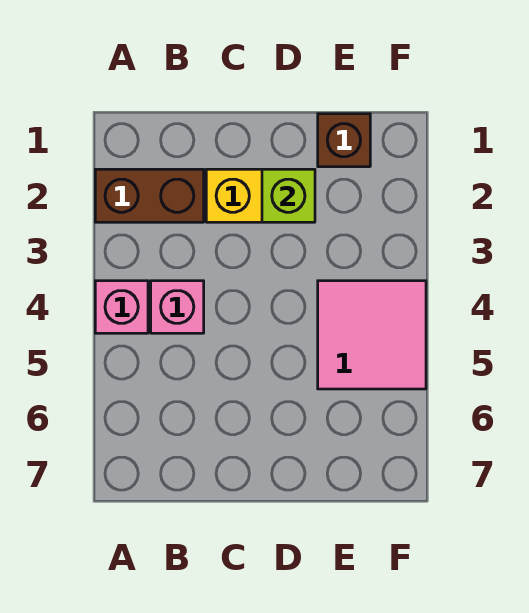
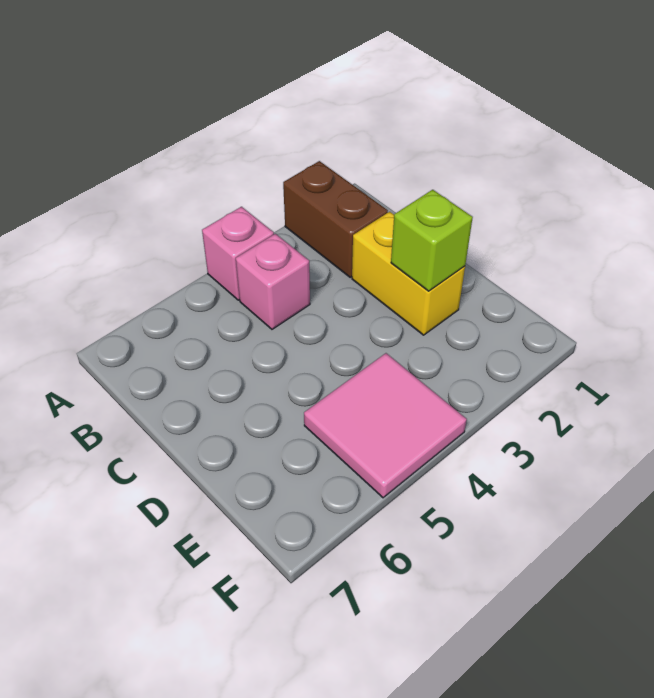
brown 1x1 brick [318,114,370,167] -> none

